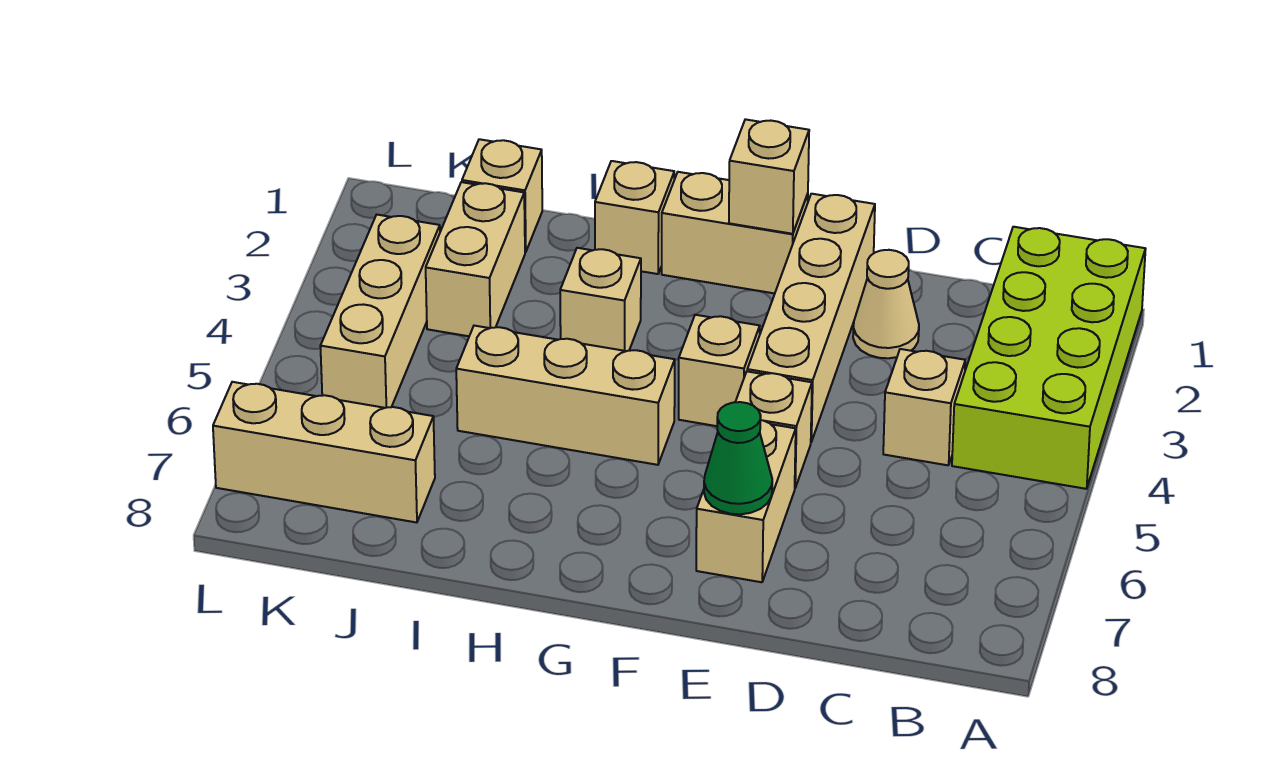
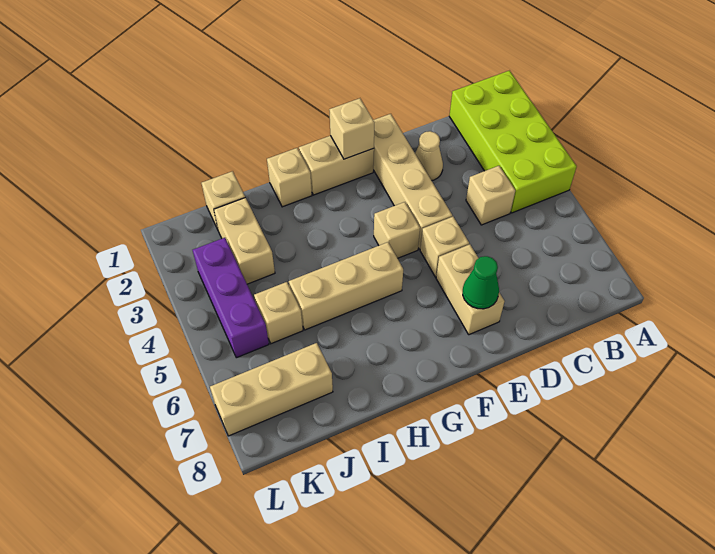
tan 1x1 brick [560,248,641,351] -> tan 1x1 brick moved to [254,282,303,344]
tan 1x3 brick [320,215,440,408] -> purple 1x3 brick [193,238,269,358]

